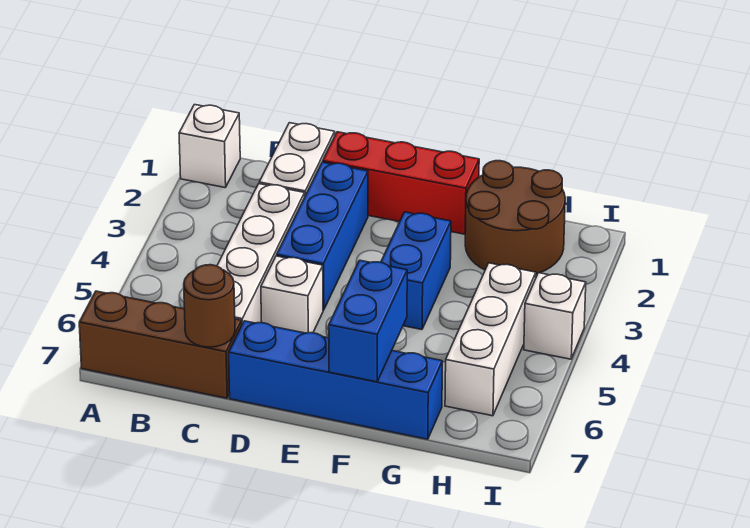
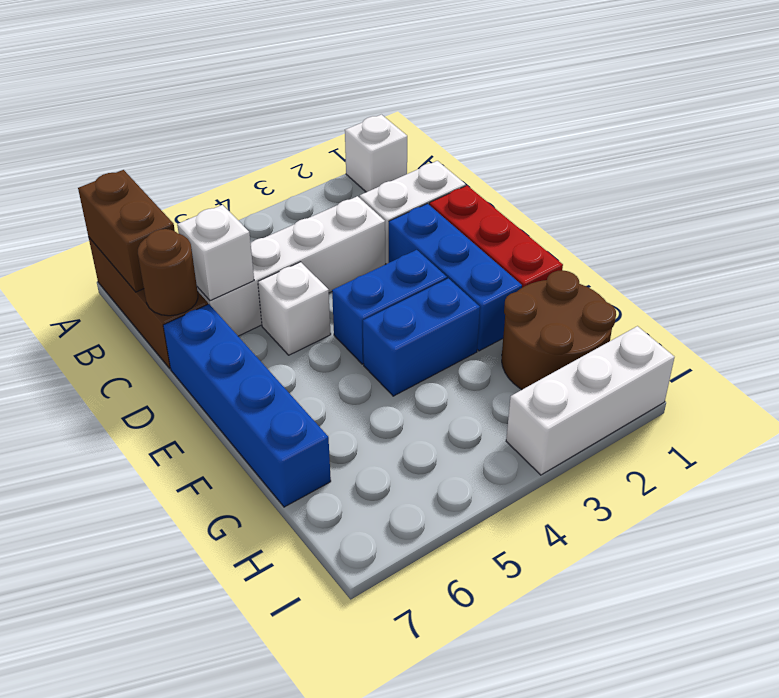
none -> brown 1x2 brick [78,170,175,292]
blue 1x3 brick [277,162,368,310] -> blue 1x3 brick turned to [389,204,522,351]
blue 1x2 brick [329,260,407,382] -> blue 1x2 brick moved to [332,250,447,364]
white 1x3 brick [445,263,536,416] -> white 1x3 brick moved to [506,326,674,475]
white 1x1 brick [524,273,586,359] -> white 1x1 brick moved to [177,205,254,301]

